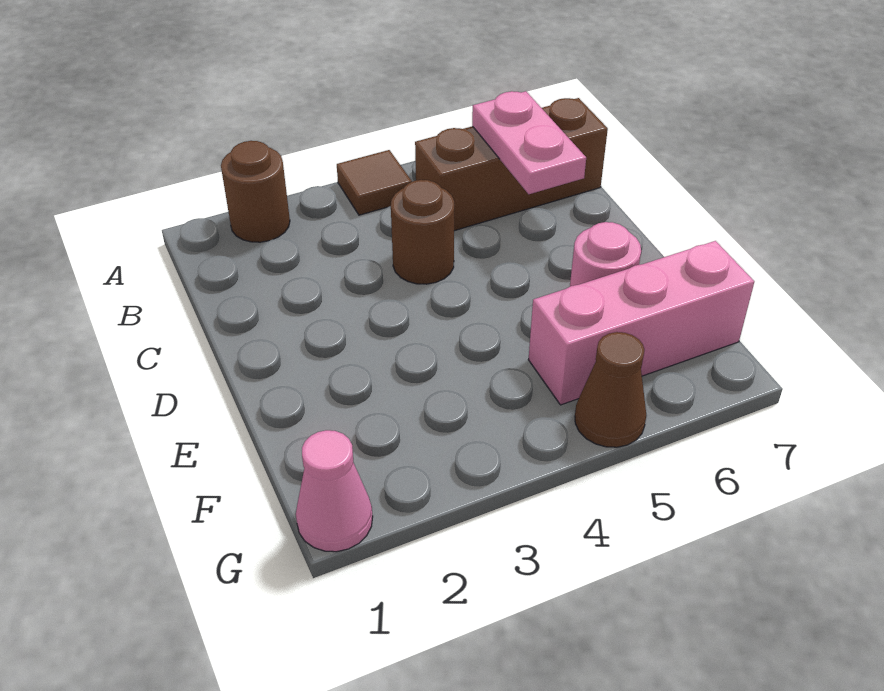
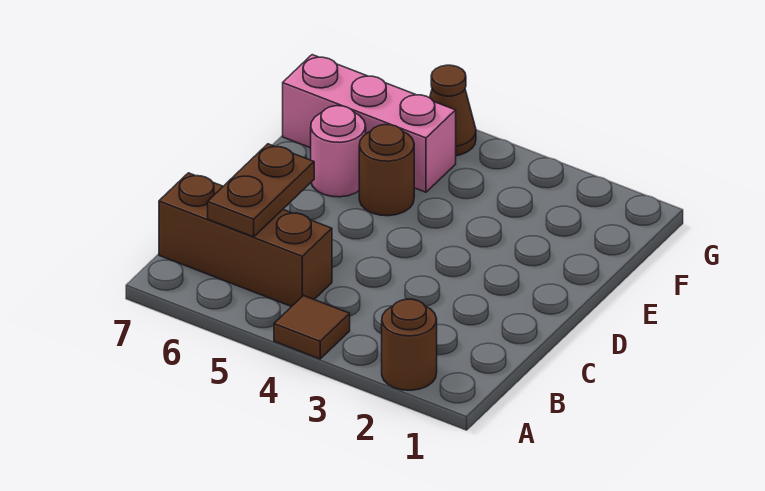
pink 1x2 plate [472,91,586,194] -> brown 1x2 plate [208,144,314,237]
brown 1x1 round brick [391,180,454,284] -> brown 1x1 round brick moved to [359,125,414,216]
pink 1x1 cone [296,430,373,552] -> none

